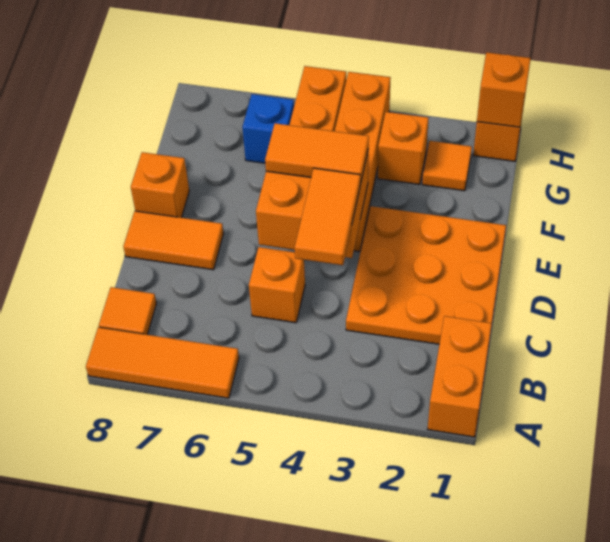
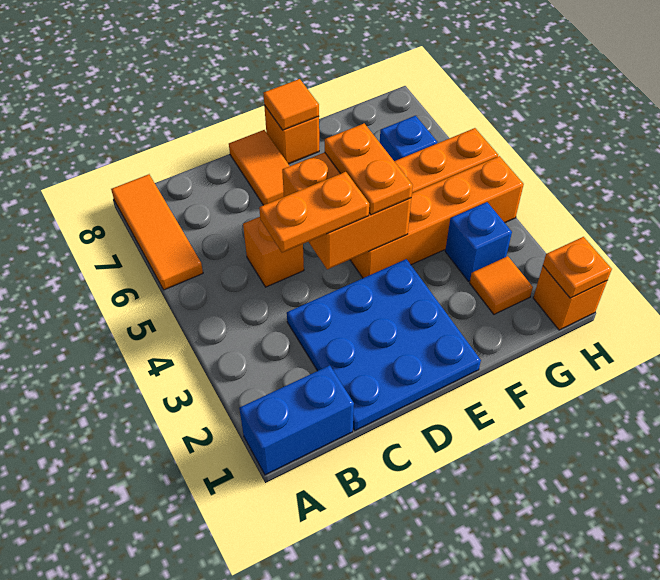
orange 1x2 brick [428,316,492,437] -> blue 1x2 brick [239,365,354,475]
orange 1x1 tile [99,287,157,335] -> orange 1x1 tile moved to [263,79,319,130]
orange 3x3 plate [346,206,506,344] -> blue 3x3 plate [287,259,481,431]
orange 1x2 tile [295,168,360,265] -> orange 1x2 plate [259,172,369,253]
orange 1x2 tile [265,123,369,184] -> orange 1x2 plate [325,123,413,215]
orange 1x1 brick [378,112,428,185] -> blue 1x1 brick [445,202,512,281]
orange 1x1 brick [477,52,531,127] -> orange 1x1 plate [543,237,612,298]

